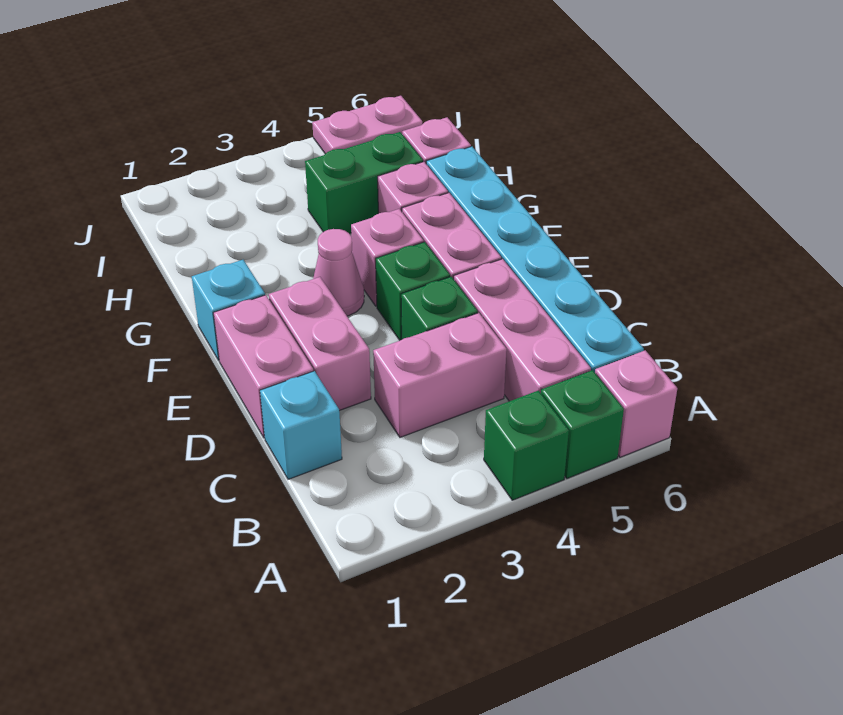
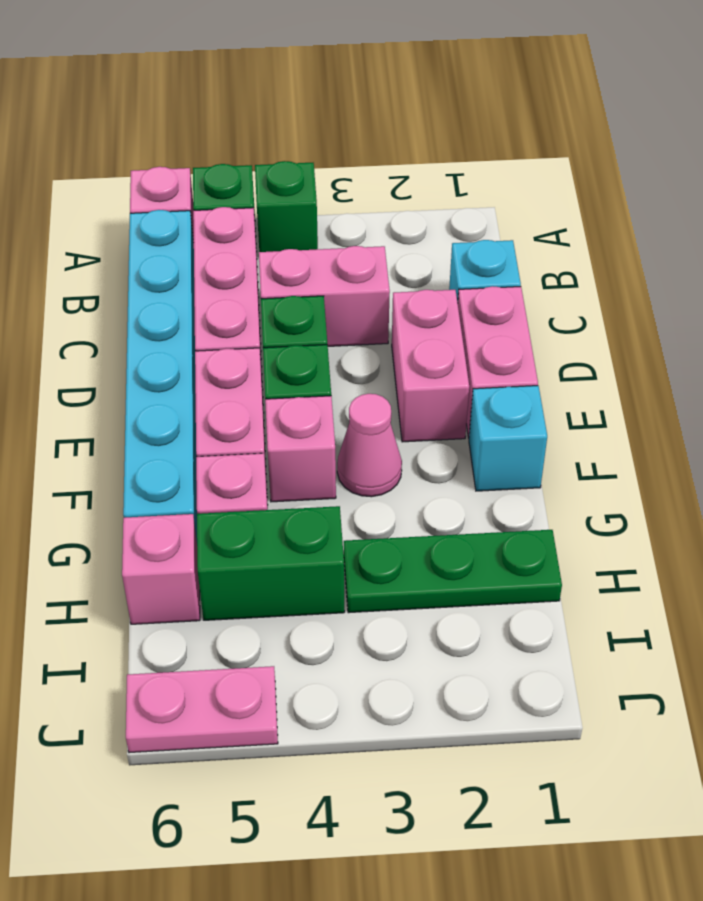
none -> green 1x3 plate [344,530,562,613]

